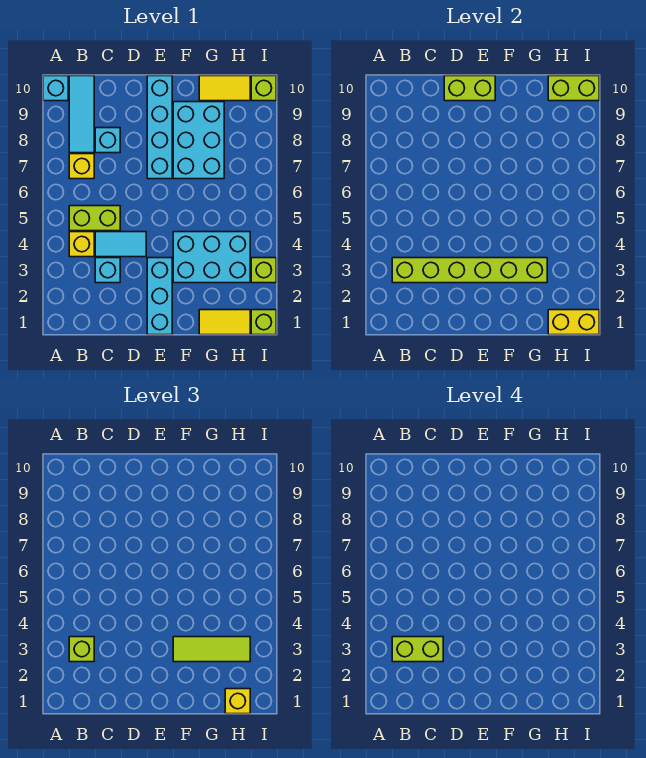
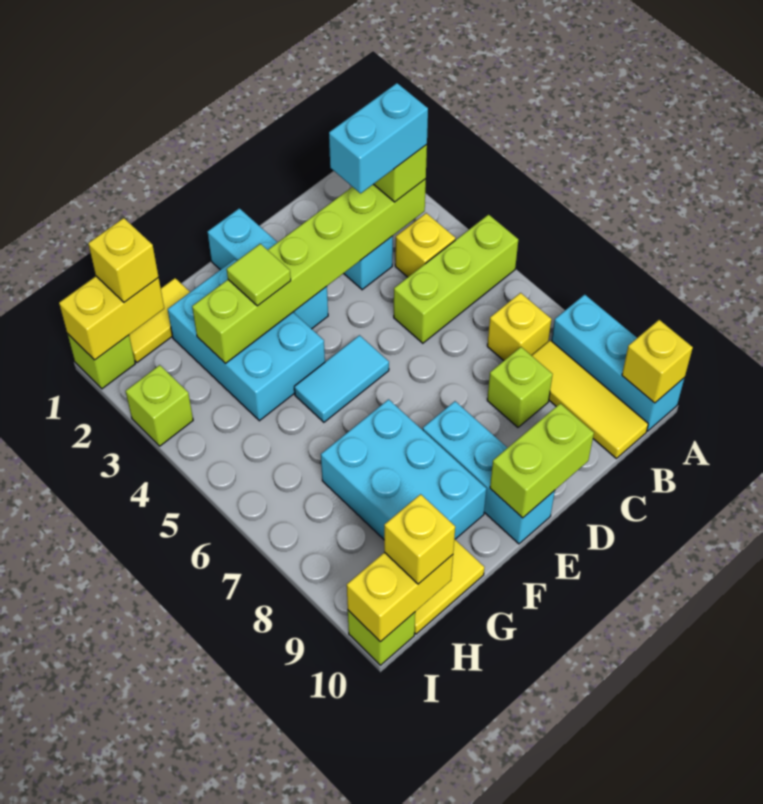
cyan 1x1 brick [43,76,68,101] -> cyan 1x3 brick [552,294,684,431]
none -> yellow 1x1 brick [622,320,693,403]
lime 1x2 brick [392,637,443,662] -> cyan 1x2 brick [329,83,428,193]
lime 1x2 brick [69,206,120,231] -> lime 1x3 brick [394,215,518,343]
cyan 1x3 tile [69,76,94,153] -> yellow 1x3 tile [532,340,648,458]
cyan 1x2 tile [95,232,146,257] -> cyan 1x2 tile moved to [294,335,389,422]
cyan 1x1 brick [95,128,120,153] -> lime 1x1 brick [487,347,553,427]
cyan 1x4 brick [147,76,172,179] -> cyan 1x3 brick [423,401,555,544]
cyan 2x3 brick [173,232,250,283] -> cyan 2x3 brick turned to [168,259,325,421]
lime 1x3 tile [173,637,250,662] -> lime 1x1 tile [227,244,291,306]
lime 1x2 brick [548,76,599,101] -> yellow 1x2 brick [347,552,453,642]
none -> yellow 1x1 brick [384,494,455,584]

